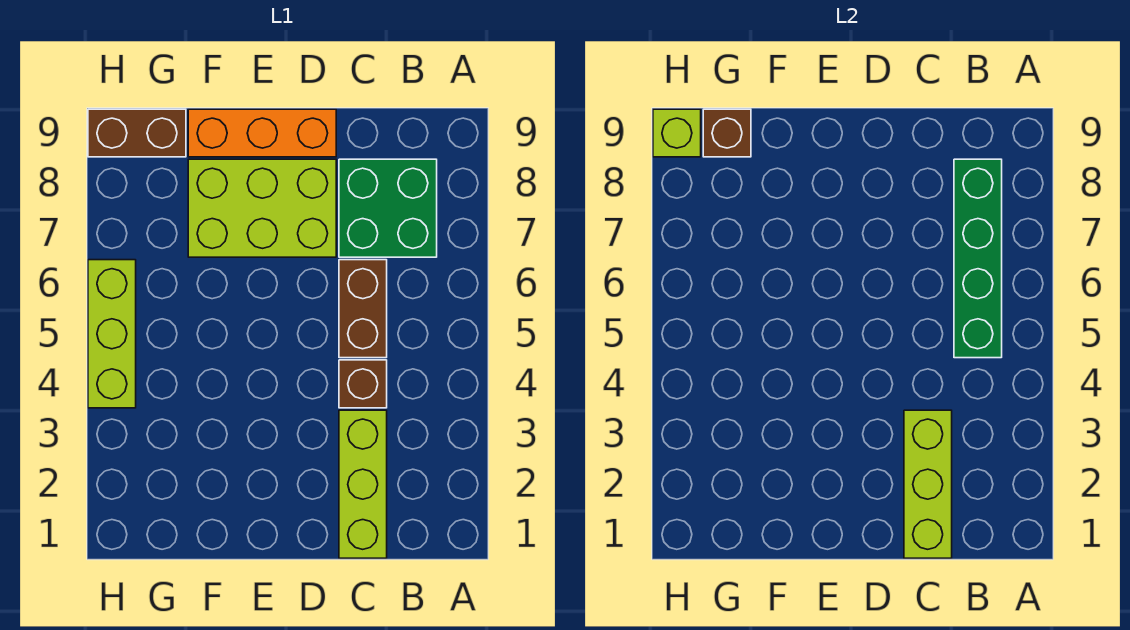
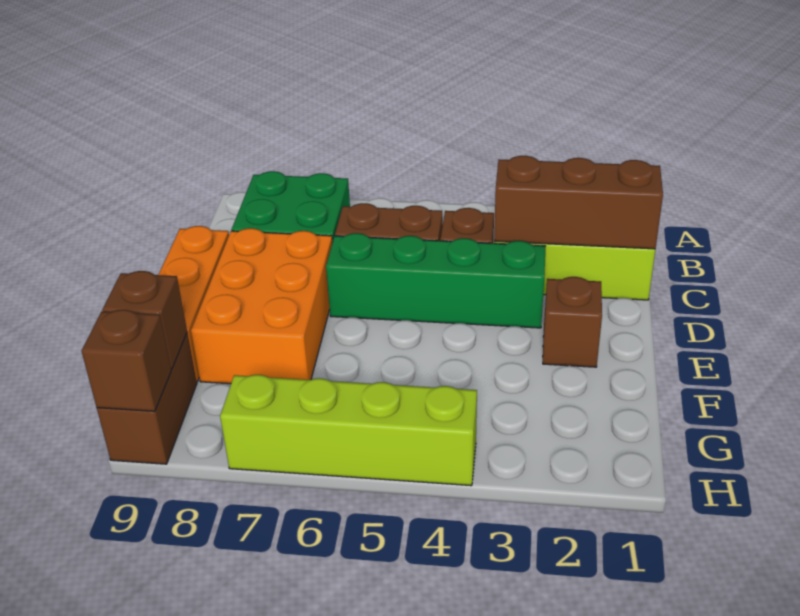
green 1x4 brick [954,159,1002,358] -> green 1x4 brick moved to [326,233,546,328]
lime 1x3 brick [904,410,952,558] -> brown 1x3 brick [494,156,663,249]
lime 2x3 brick [188,159,336,257] -> orange 2x3 brick [191,228,333,384]
none -> brown 1x1 brick [543,277,602,367]
lime 1x3 brick [88,260,136,408] -> lime 1x4 brick [220,375,477,486]
lime 1x1 brick [653,109,701,157] -> brown 1x1 brick [82,310,171,411]

